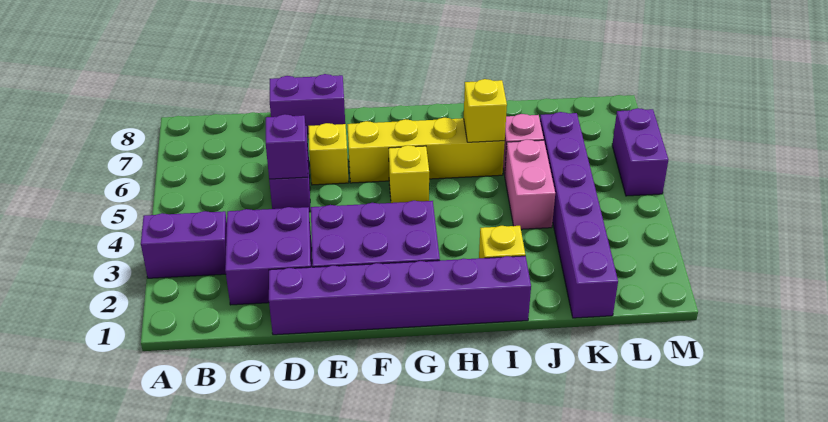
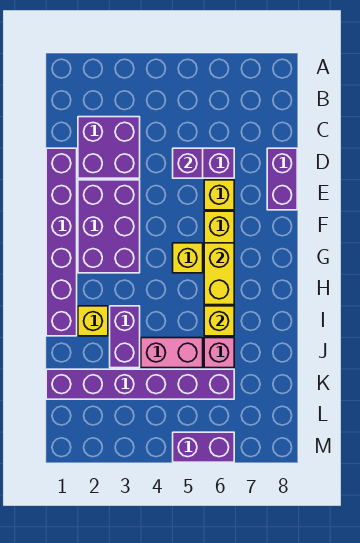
purple 1x2 brick [141,211,227,278] -> purple 1x2 brick moved to [110,306,140,368]
none -> yellow 1x2 brick [204,243,234,305]

